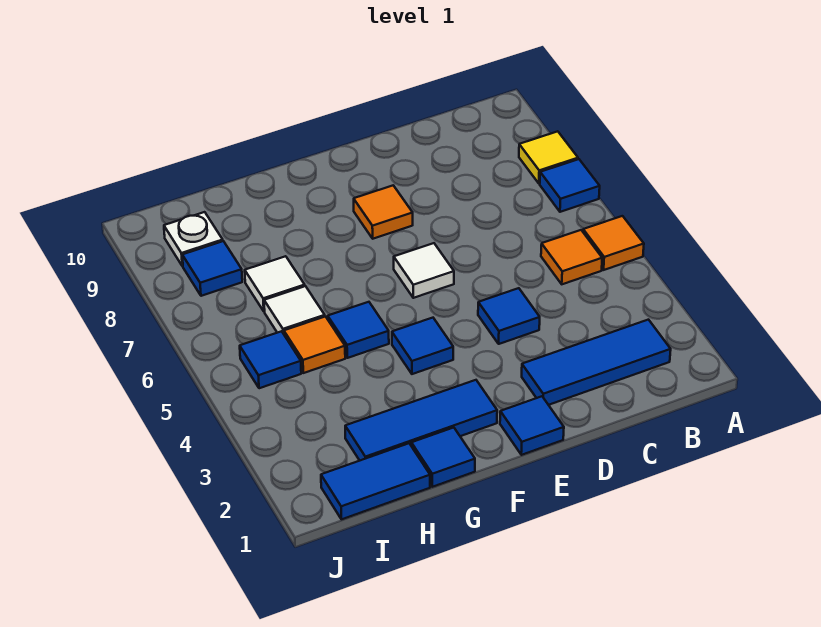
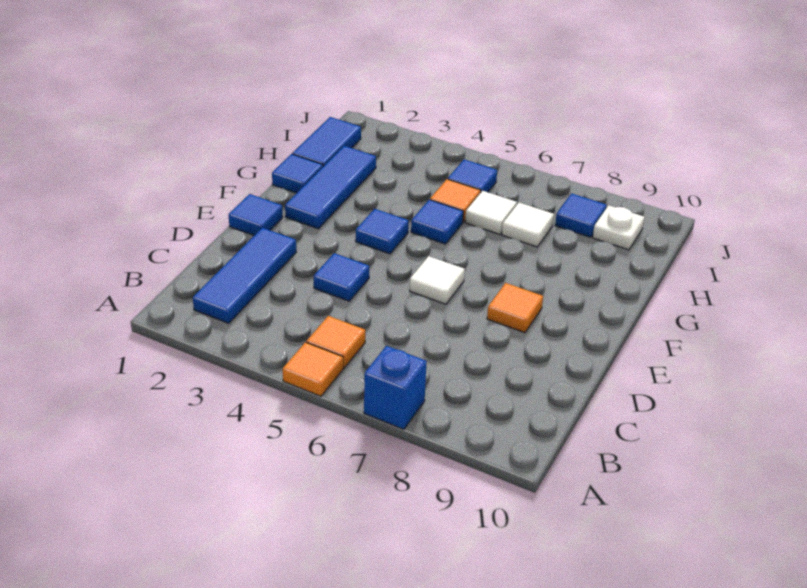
blue 1x1 tile [540,159,600,212] -> blue 1x1 brick [364,346,427,429]
yellow 1x1 tile [519,131,578,184] -> none

